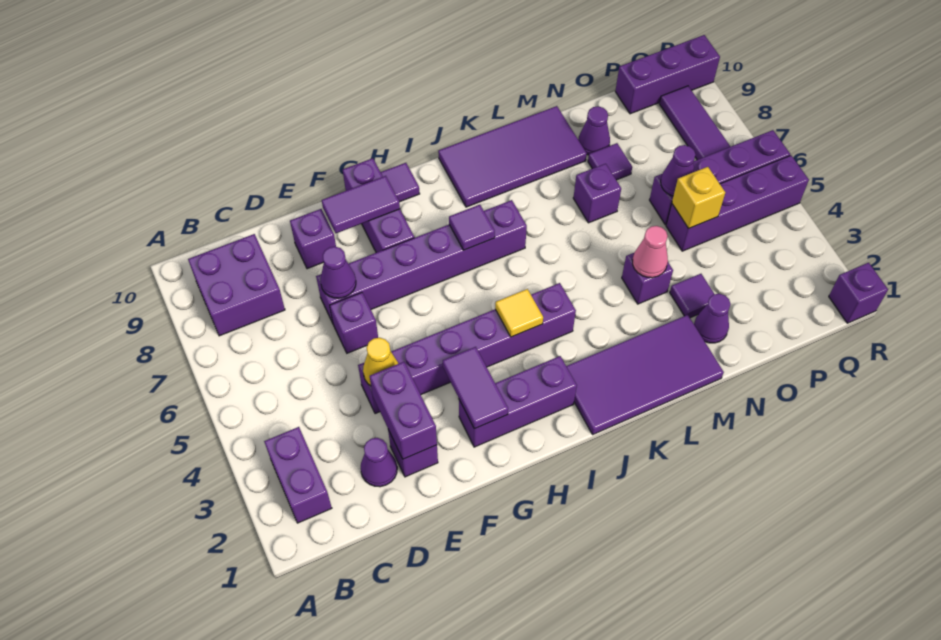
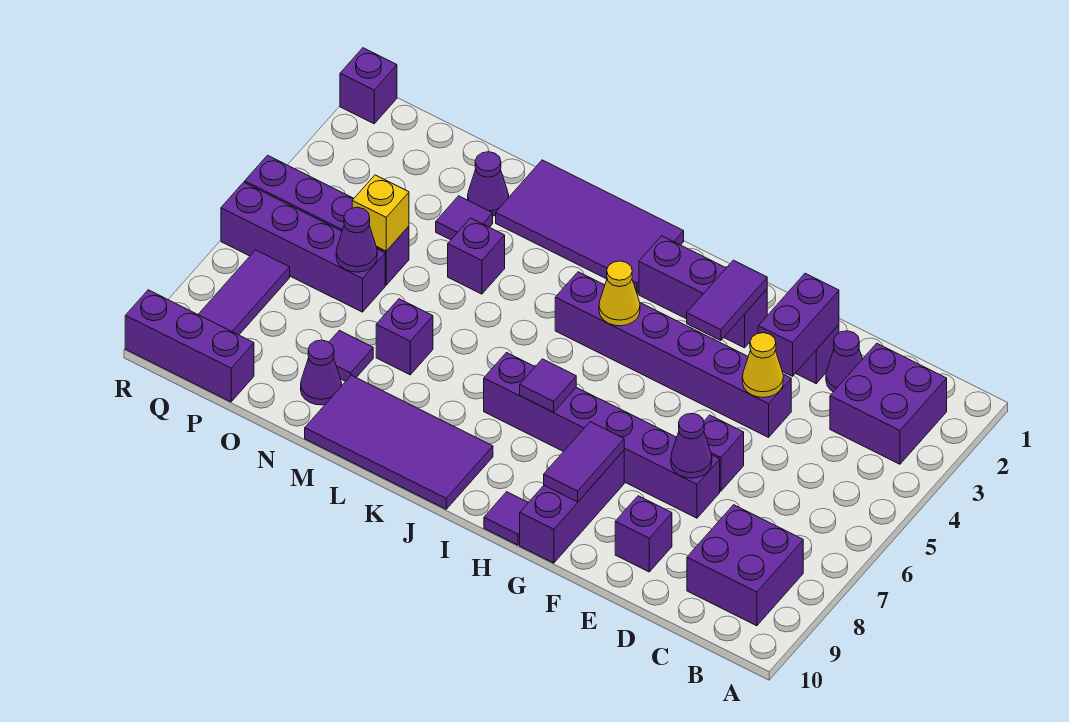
purple 1x2 brick [264,427,332,523] -> purple 2x2 brick [830,343,947,464]
purple 1x2 tile [322,176,400,233] -> purple 1x2 tile turned to [544,422,624,502]
yellow 1x1 tile [495,289,543,337] -> yellow 1x1 cone [599,261,640,326]
pink 1x1 cone [633,226,668,278] -> none

